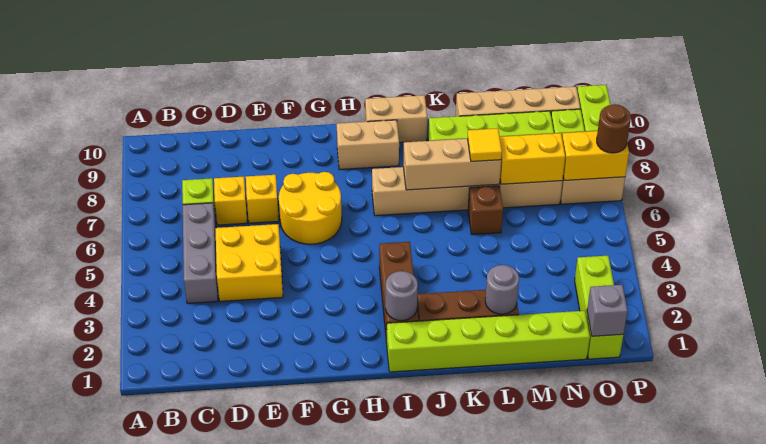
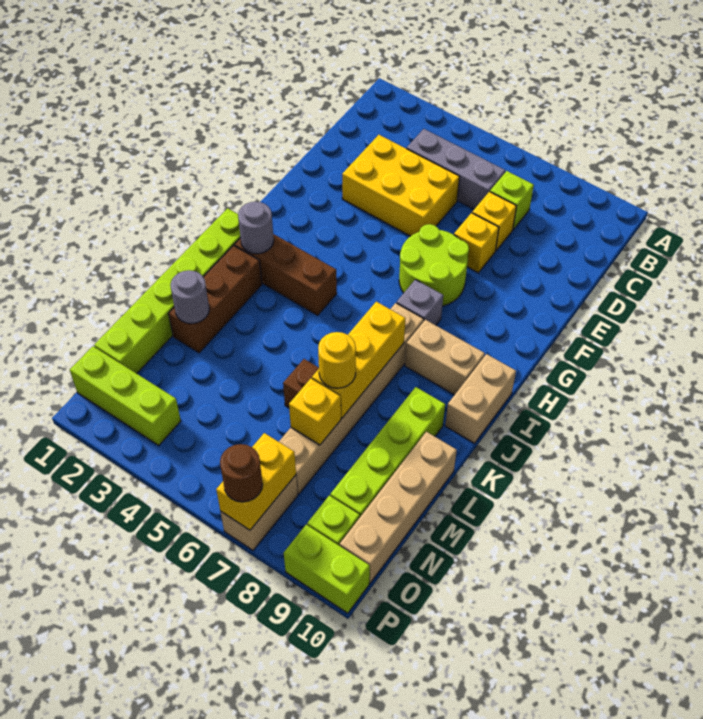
yellow 2x2 brick [215,224,283,301] -> yellow 2x3 brick [342,135,460,236]
yellow 2x2 round brick [279,172,342,244] -> lime 2x2 round brick [399,224,469,306]
tan 1x2 brick [337,120,399,170] -> tan 1x2 brick turned to [405,320,485,395]
tan 1x3 brick [403,139,501,190] -> yellow 1x3 brick [312,302,405,418]
yellow 1x1 tile [468,128,502,161] -> yellow 1x1 round brick [318,332,356,388]
yellow 1x2 brick [500,133,565,184] -> yellow 1x1 brick [289,379,341,445]
grey 1x1 brick [587,285,628,336] -> grey 1x1 brick moved to [397,280,443,325]

